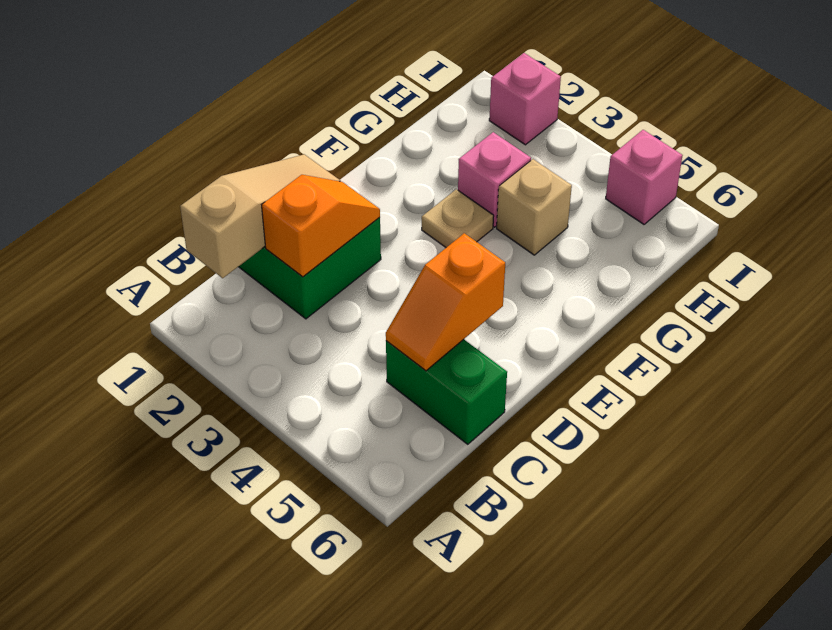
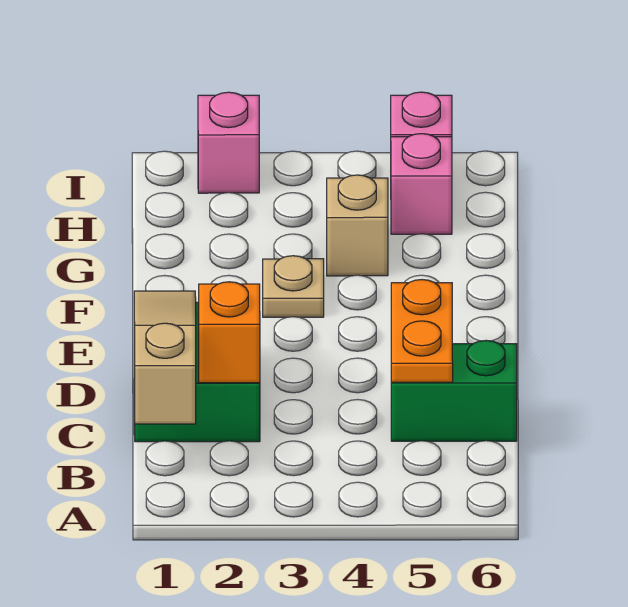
orange 1x2 slope [386,233,505,371] -> orange 1x2 plate [391,280,453,382]
pink 1x1 brick [458,132,531,227] -> pink 1x1 brick moved to [391,134,452,234]

